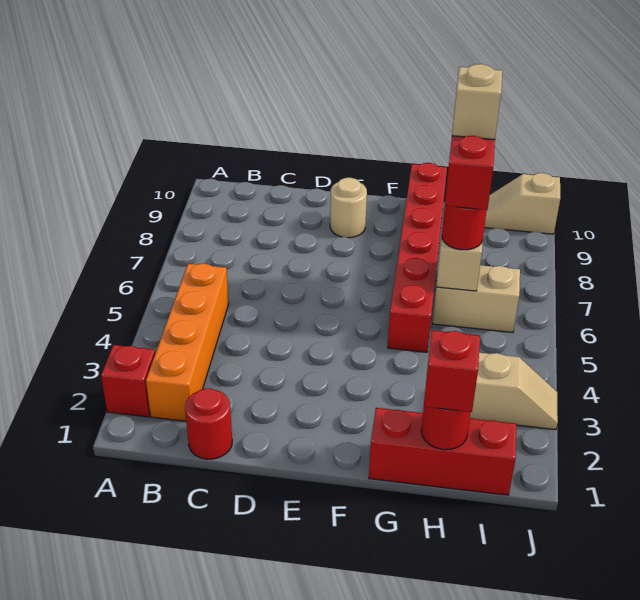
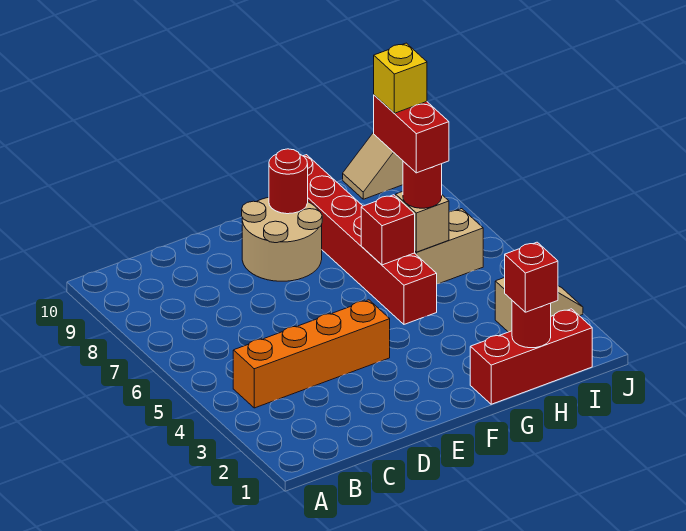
red 1x1 brick [101,345,155,417] -> red 1x1 brick moved to [361,195,415,265]
orange 1x4 brick [146,263,229,421] -> orange 1x4 brick turned to [233,300,390,408]
red 1x1 round brick [185,388,232,459] -> red 1x1 round brick moved to [269,149,308,214]
tan 1x1 round brick [330,178,367,238] -> tan 2x2 round brick [242,197,322,281]
tan 1x1 brick [452,64,502,139] -> yellow 1x1 brick [374,43,427,113]

